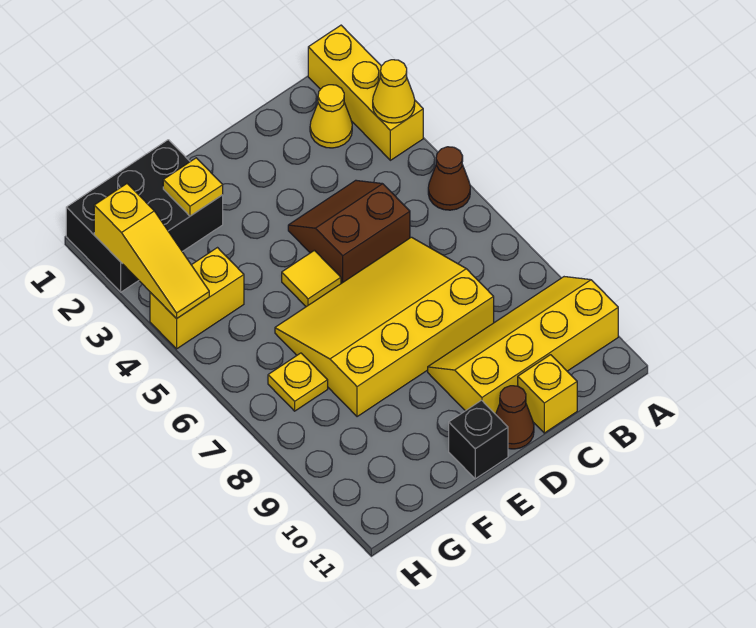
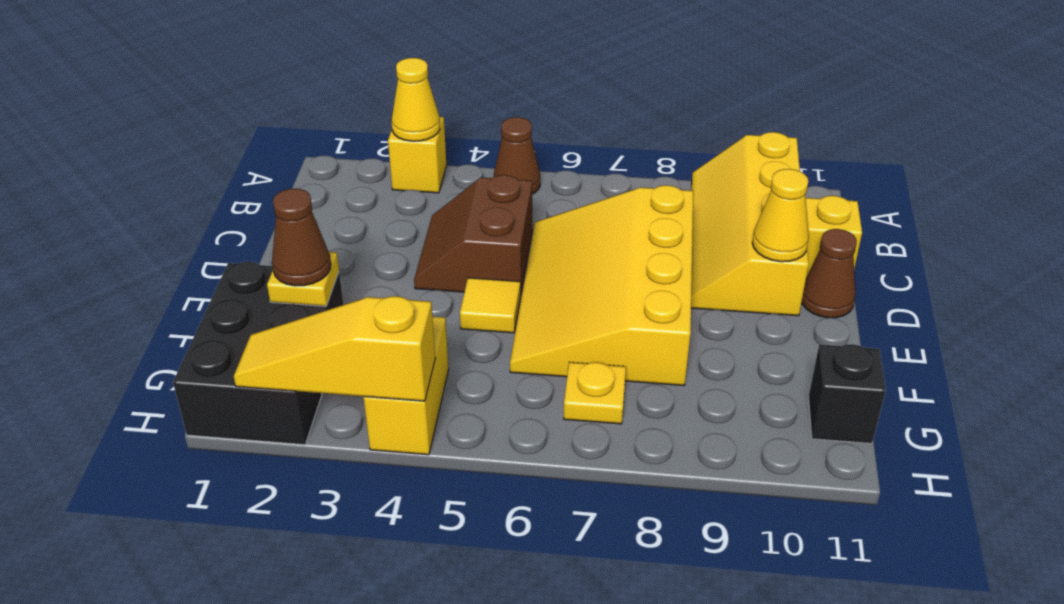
yellow 1x3 brick [308,25,423,160] -> yellow 1x1 brick [388,117,446,193]
yellow 1x1 cone [310,85,352,148] -> yellow 1x1 cone moved to [752,169,809,262]
black 1x1 brick [449,400,508,479] -> black 1x1 brick moved to [808,344,886,444]
none -> brown 1x1 cone [272,188,331,286]
yellow 1x3 slope [94,184,209,319] -> yellow 1x3 slope turned to [234,296,435,401]

